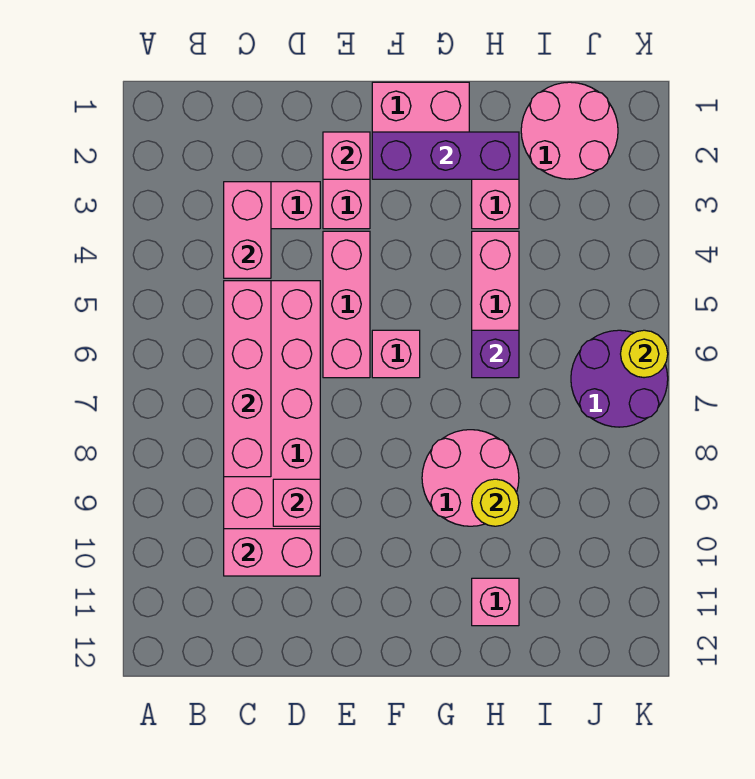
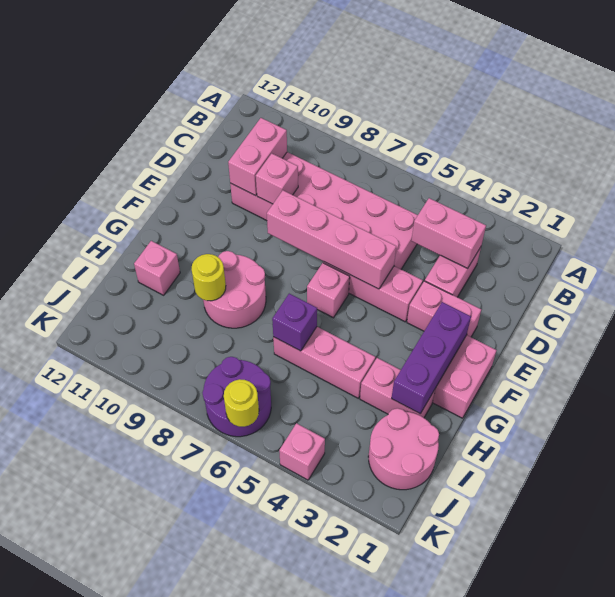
pink 1x4 brick [224,281,271,477] -> pink 1x4 brick moved to [267,190,396,289]
pink 1x1 brick [323,132,370,179] -> pink 1x1 brick moved to [279,423,325,480]

